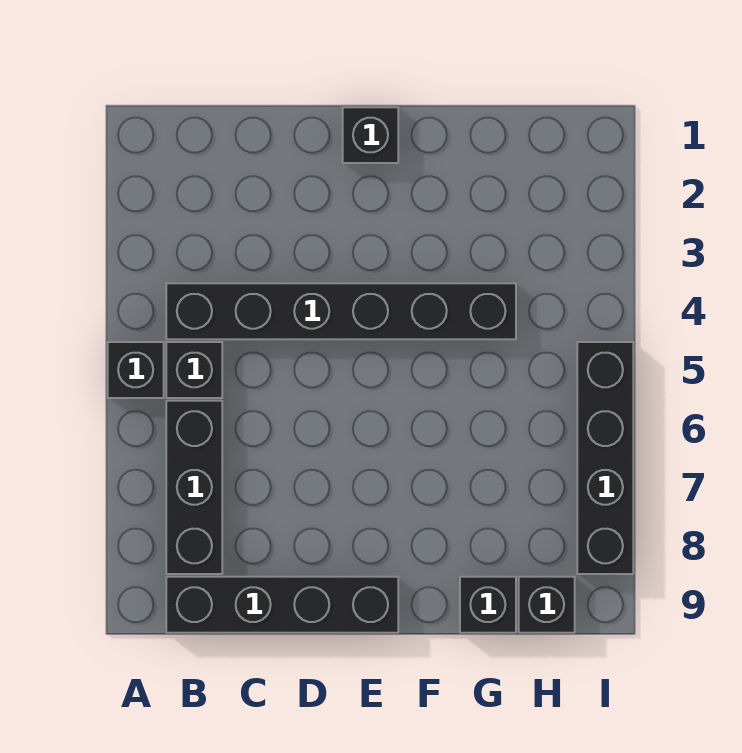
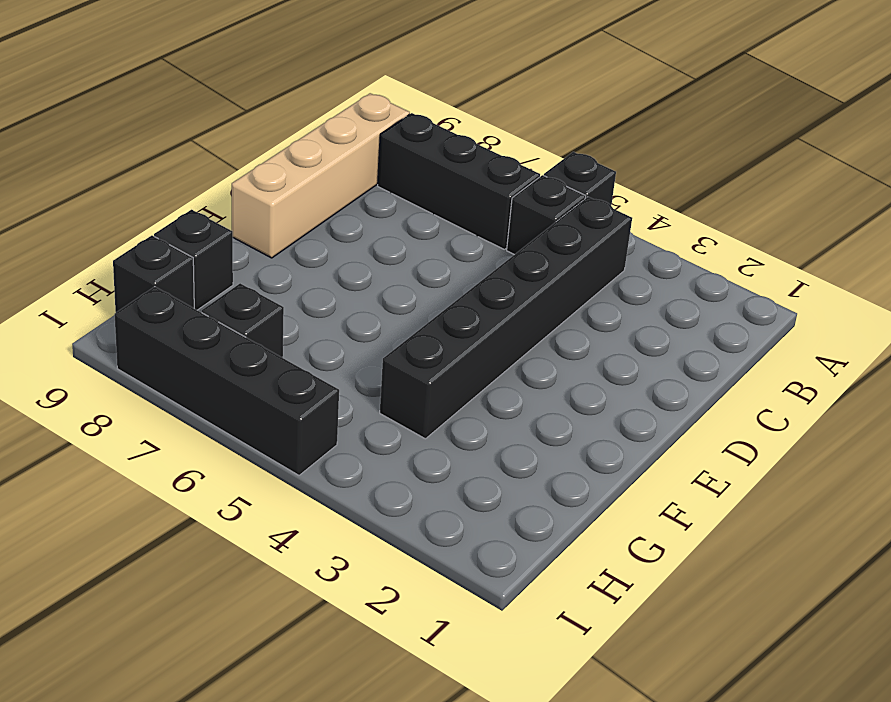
black 1x4 brick [166,577,398,633] -> tan 1x4 brick [232,93,410,258]
black 1x1 brick [343,107,398,163] -> black 1x1 brick moved to [202,283,284,358]

